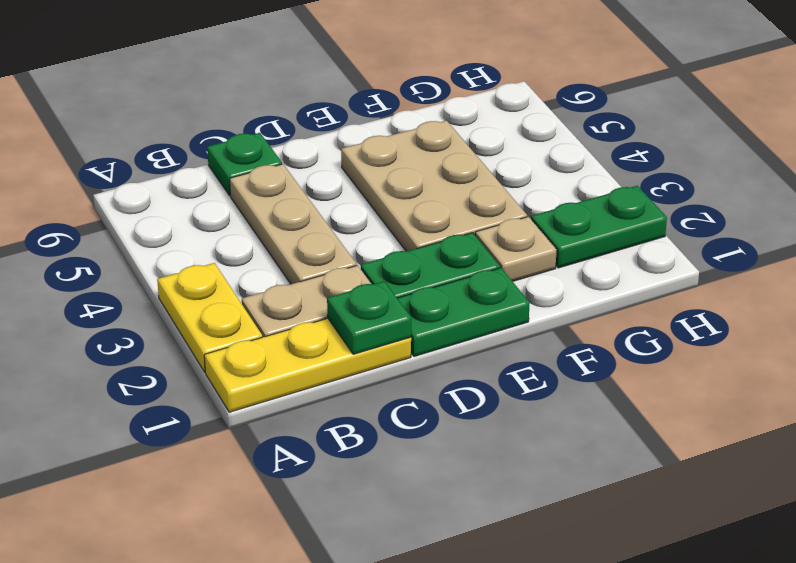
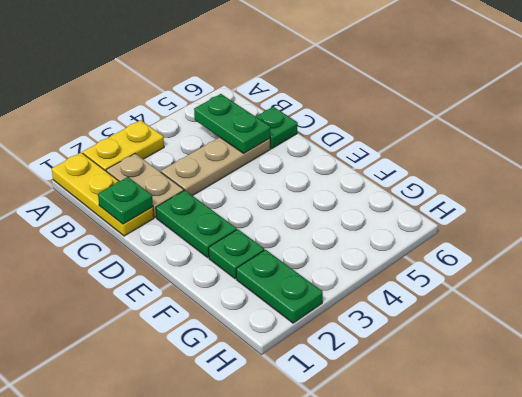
green 1x2 plate [397,268,530,357] -> green 1x2 plate moved to [194,94,270,153]
tan 2x3 plate [341,121,527,251] -> none
tan 1x1 plate [475,217,557,281] -> green 1x1 plate [209,229,264,279]

